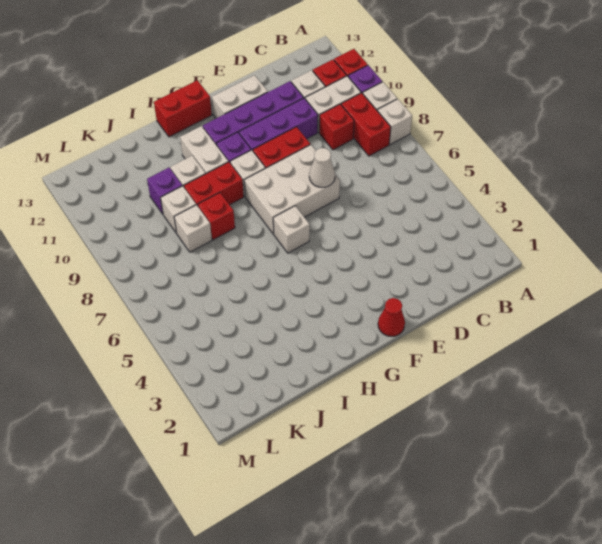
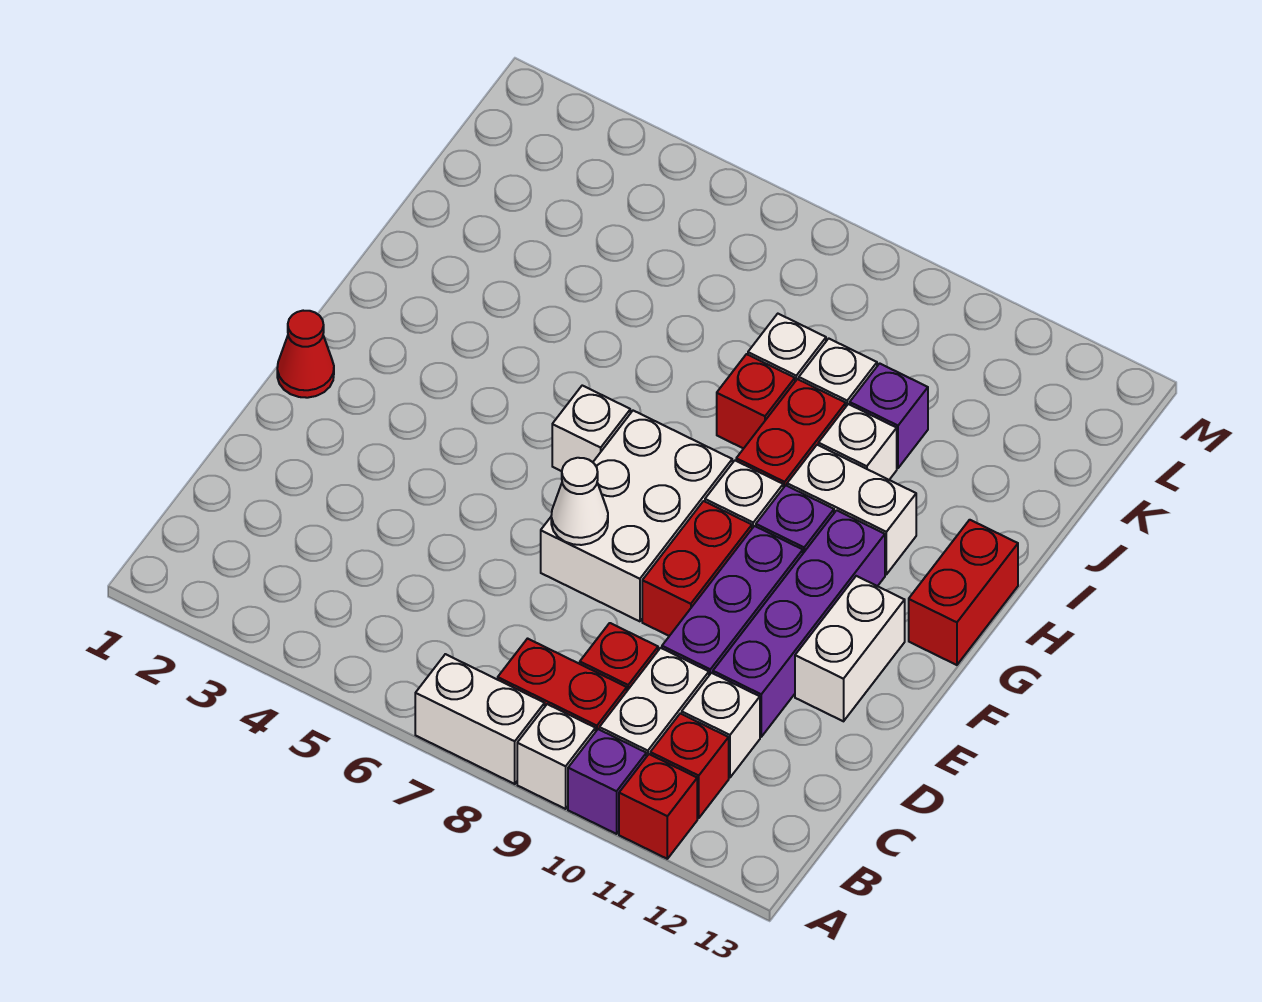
white 1x1 brick [378,99,412,145] -> white 1x2 brick [415,654,545,784]

